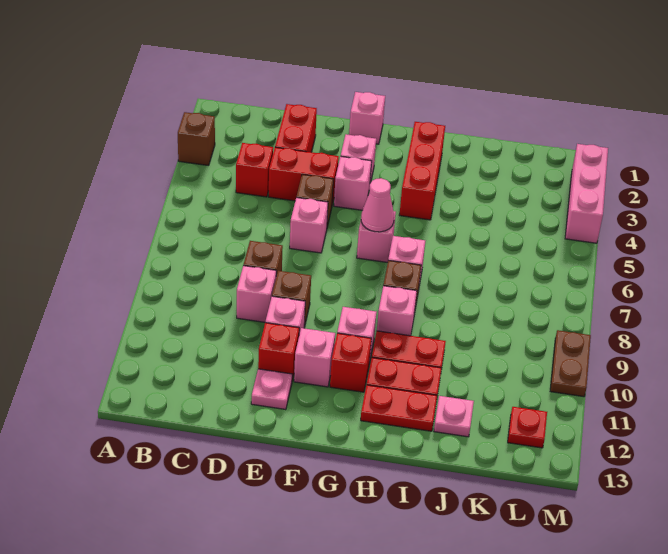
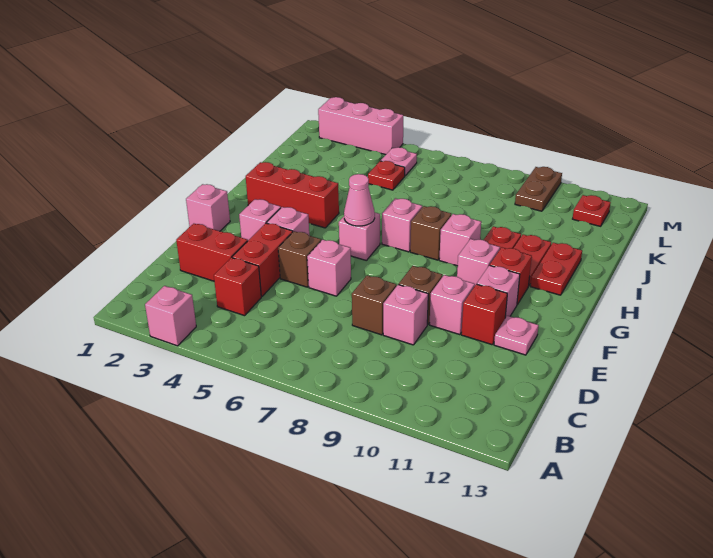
brown 1x1 brick [178,112,215,166] -> pink 1x1 brick [145,286,196,346]
pink 1x1 plate [434,396,474,437] -> pink 1x1 plate moved to [381,147,417,176]
none -> red 1x1 plate [368,161,405,190]
brown 1x2 plate [550,330,591,397] -> brown 1x2 plate turned to [515,167,562,211]

